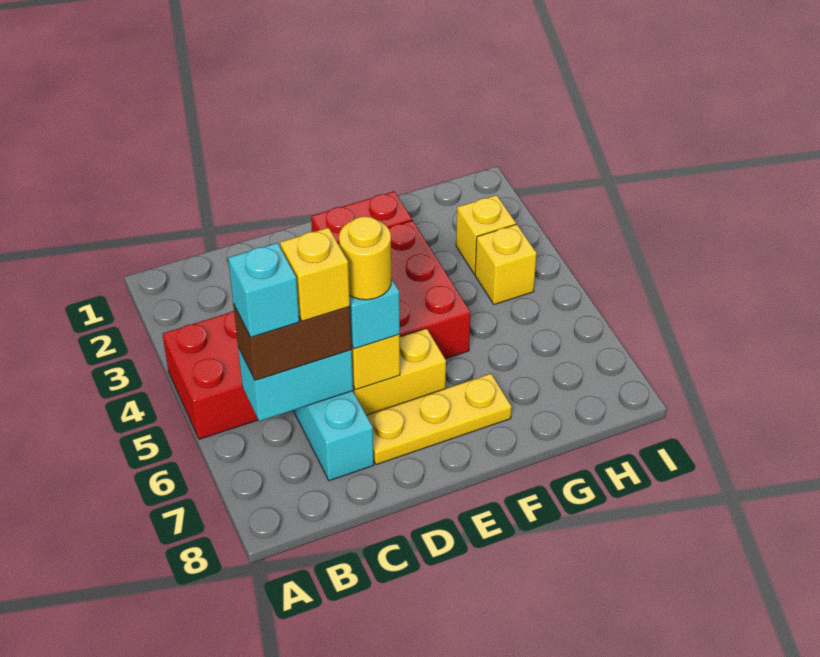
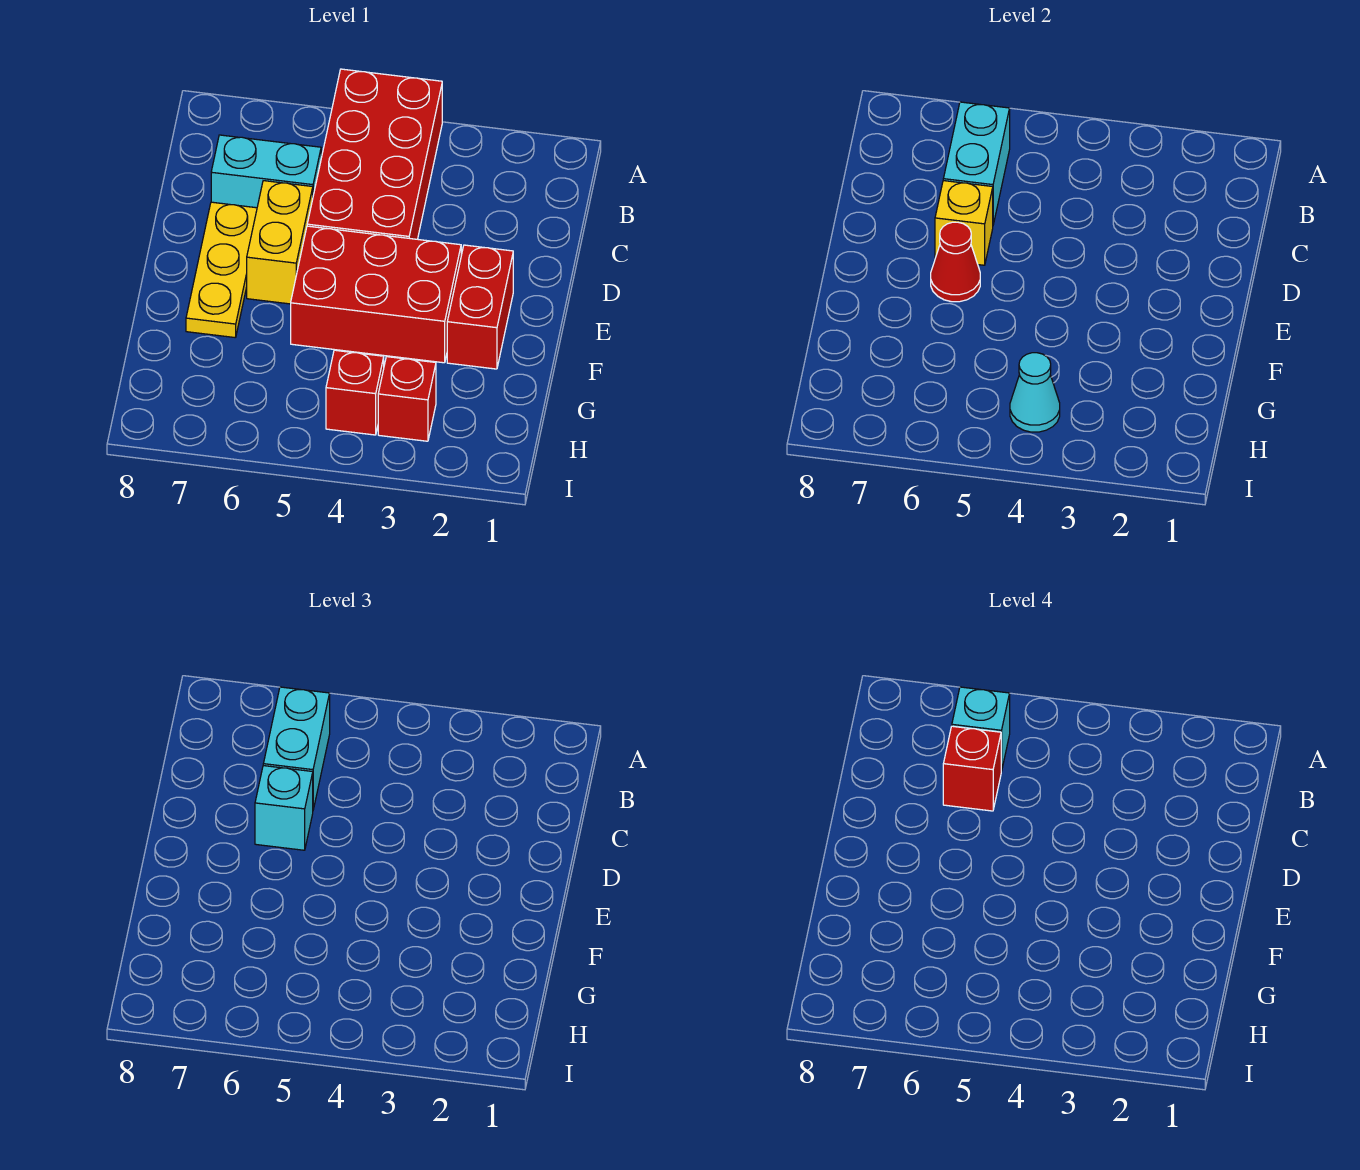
brown 1x2 brick [233,304,351,380] -> cyan 1x2 brick [263,687,330,809]
yellow 1x1 brick [280,228,350,321] -> red 1x1 brick [943,726,1001,811]
yellow 1x1 round brick [339,216,391,300] -> none
none -> red 1x1 cone [931,222,980,302]
yellow 1x1 brick [456,195,516,274] -> red 1x1 brick [378,357,436,441]
yellow 1x1 brick [475,224,537,304] -> red 1x1 brick [326,350,384,435]
none -> cyan 1x1 cone [1010,353,1060,432]

